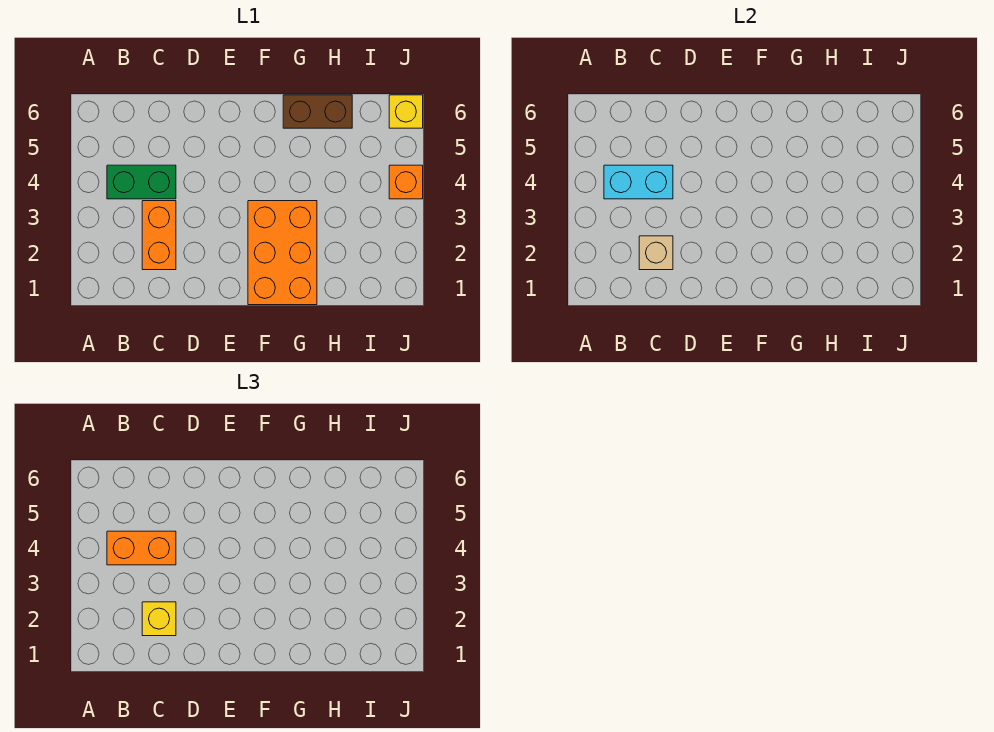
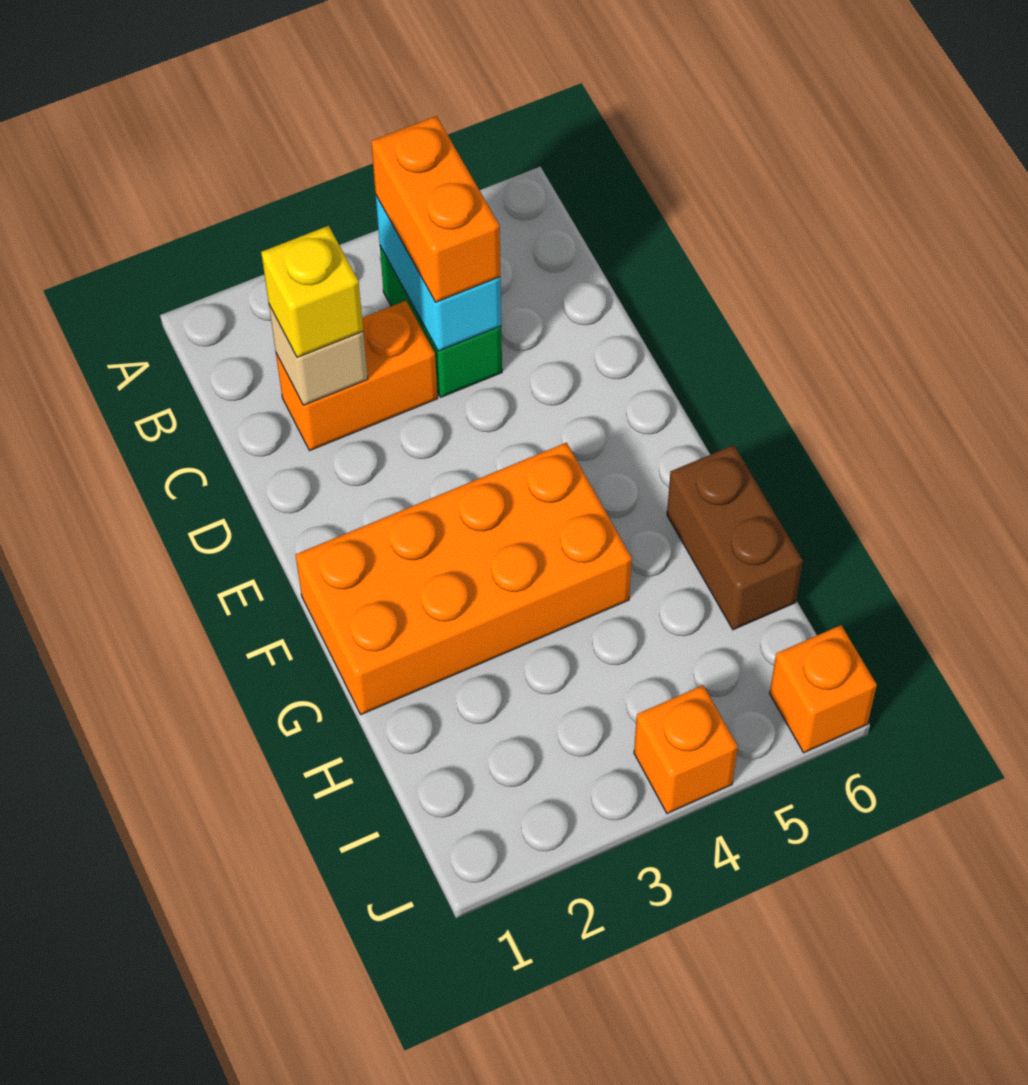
orange 2x3 brick [248,201,317,305] -> orange 2x4 brick [296,443,632,715]
yellow 1x1 brick [389,95,423,128] -> orange 1x1 brick [770,625,877,753]

